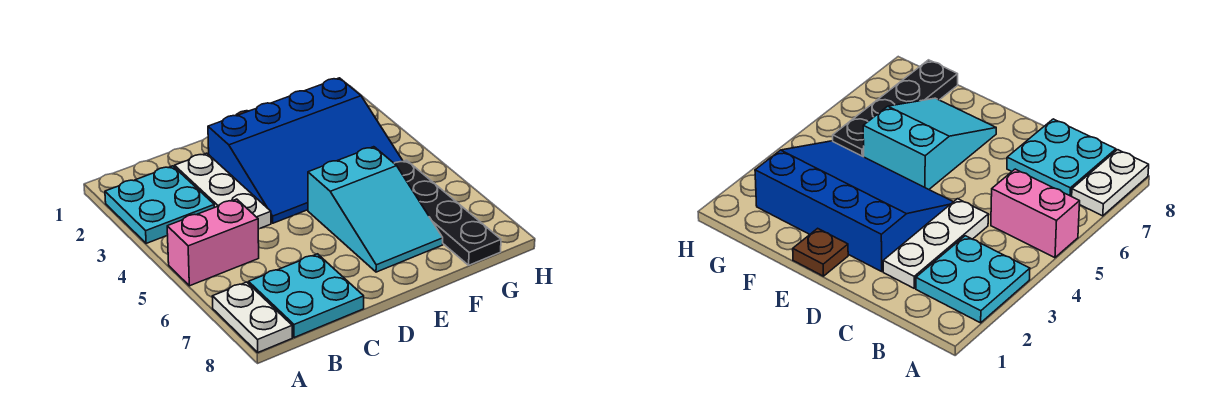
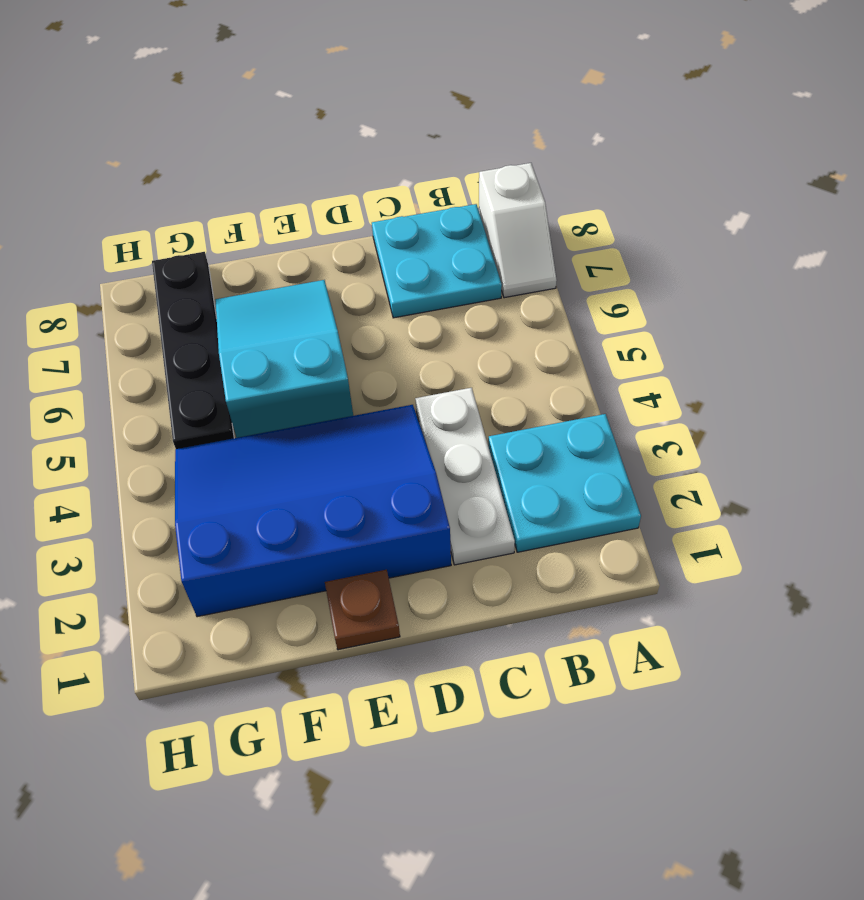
pink 1x2 brick [167,199,259,286] -> none
white 1x2 plate [212,282,292,352] -> white 1x2 slope [479,163,557,298]

